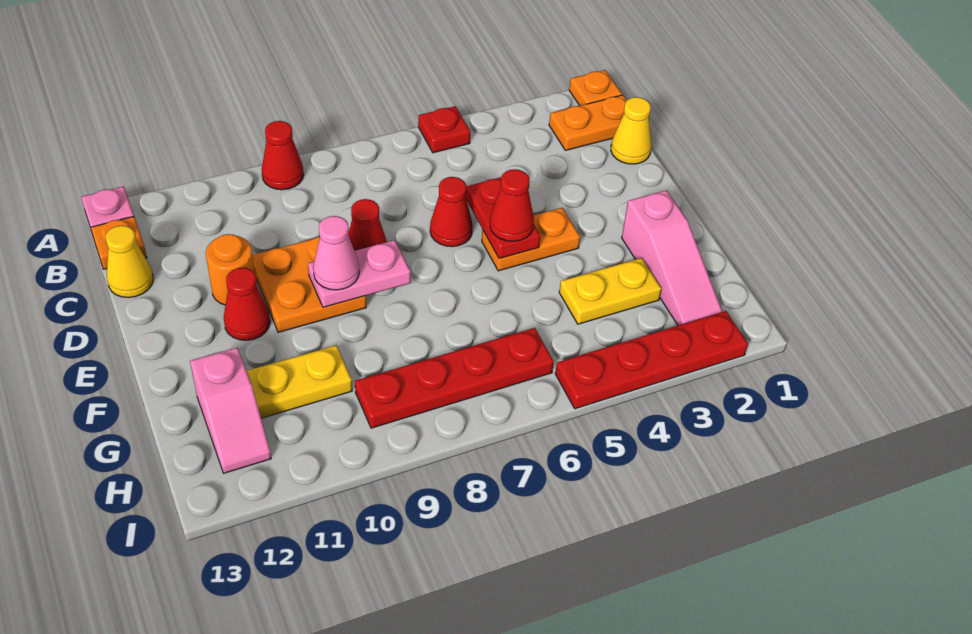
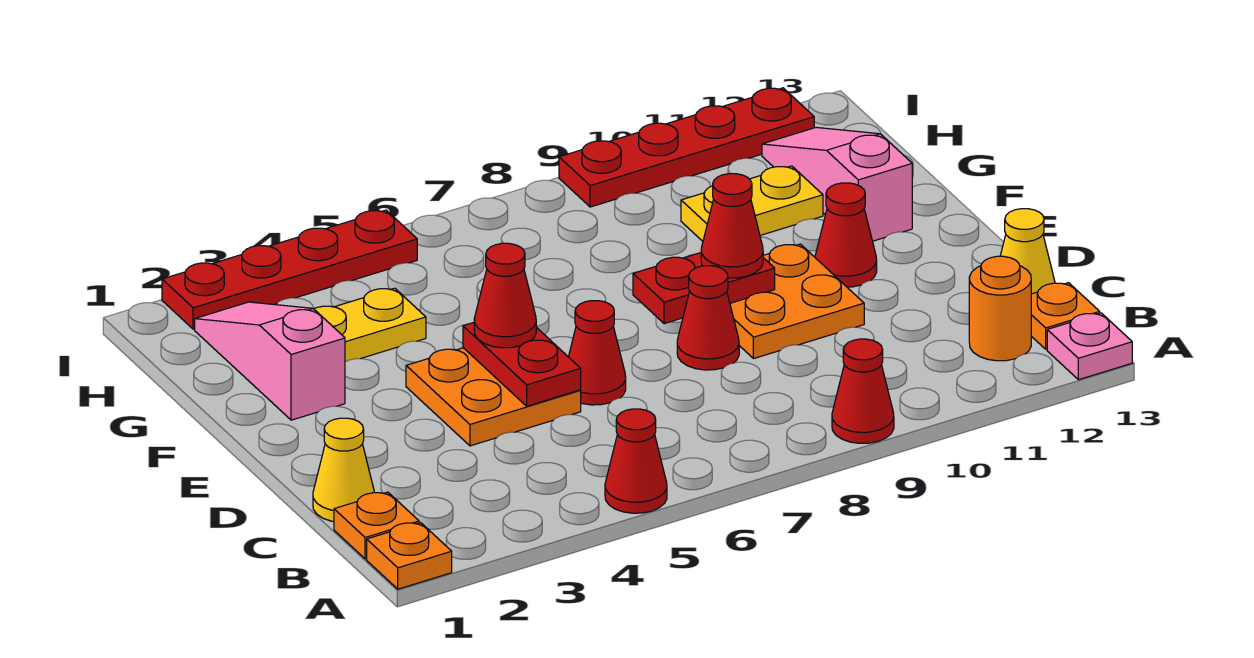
red 1x1 plate [418,106,471,153] -> red 1x1 cone [605,409,667,513]
orange 1x2 plate [549,95,627,150] -> orange 1x1 plate [334,492,419,559]
orange 1x1 round brick [206,234,255,305] -> orange 1x1 round brick moved to [969,256,1031,361]
orange 1x2 plate [482,208,580,271] -> orange 2x2 plate [406,348,581,446]
pink 1x2 plate [308,240,411,307] -> red 1x2 plate [633,253,775,324]
pink 1x1 cone [313,216,359,290] -> red 1x1 cone [701,174,763,278]
pink 1x2 slope [190,347,271,473] -> pink 1x3 slope [762,127,912,241]
red 1x4 plate [355,328,554,428] -> red 1x4 plate moved to [559,88,814,207]

